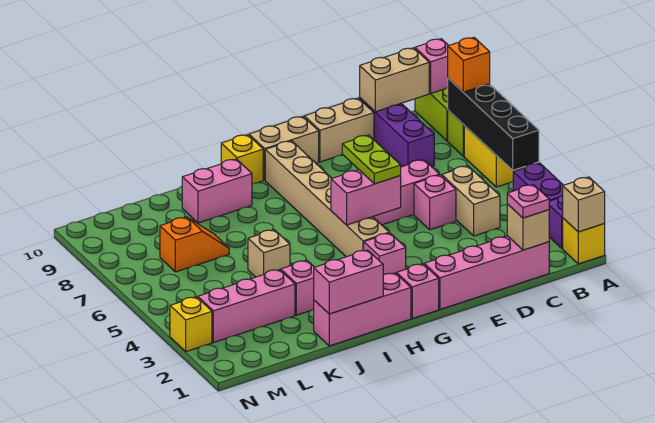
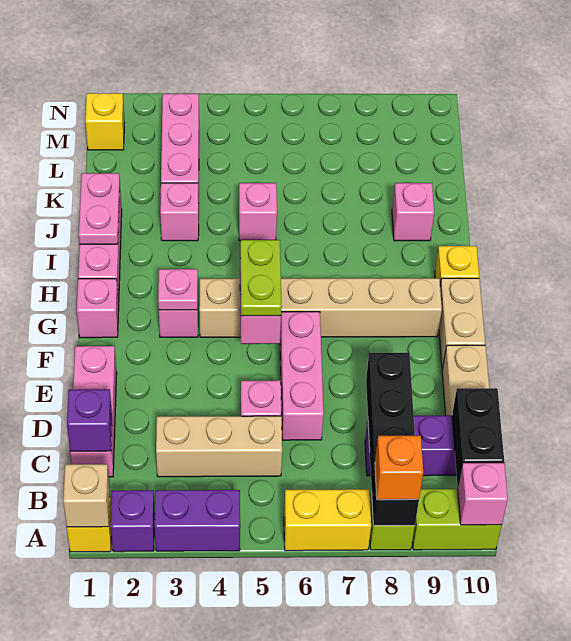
black 1x4 brick [448,78,539,170] -> black 1x4 brick turned to [366,353,419,525]
tan 1x2 brick [360,48,429,112] -> black 1x2 brick [452,388,504,486]
pink 1x4 brick [424,236,549,309] -> pink 1x3 brick [70,346,117,477]
tan 1x1 brick [507,204,549,250] -> purple 1x1 brick [67,389,112,451]
pink 1x1 plate [507,185,549,218] -> pink 1x1 plate moved to [158,269,198,310]
tan 1x2 brick [442,166,500,236] -> tan 1x3 brick [156,416,282,477]
lime 1x2 plate [342,135,401,184] -> lime 1x2 plate turned to [240,240,282,316]
pink 1x2 brick [314,250,383,314] -> pink 1x2 plate [79,173,120,244]
pink 1x2 brick [182,159,252,223] -> pink 1x1 brick [392,183,434,241]
tan 1x1 brick [248,230,290,277] -> pink 1x1 brick [239,183,277,241]
orange 1x2 slope [160,217,229,272] -> none
yellow 1x1 brick [170,297,212,352] -> yellow 1x1 brick moved to [85,93,125,150]

